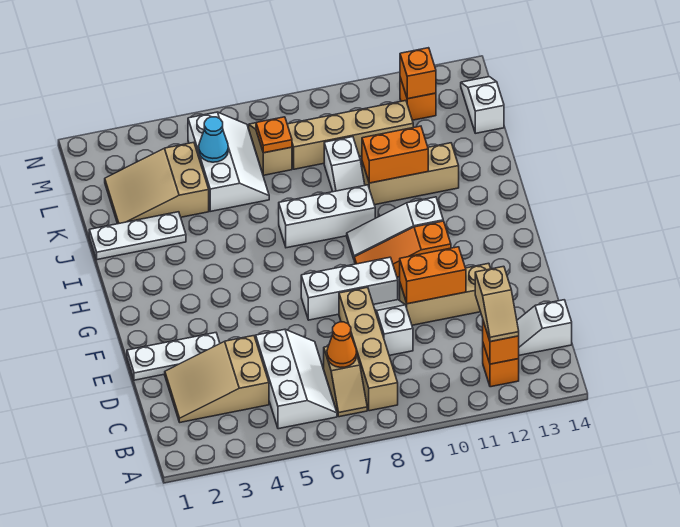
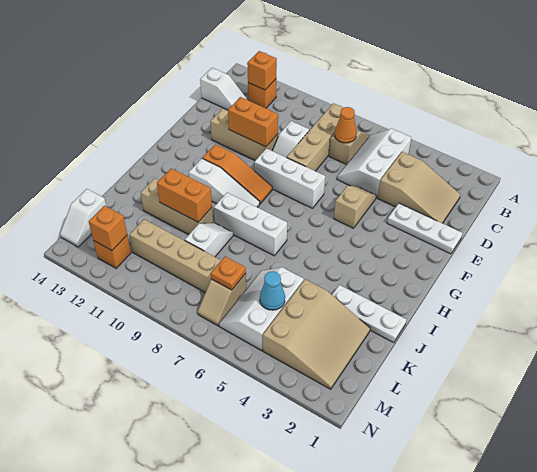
tan 1x2 slope [475,266,519,342] -> tan 1x2 slope moved to [334,186,376,228]
tan 2x3 slope [105,142,209,224] -> tan 3x3 slope [263,279,370,389]

